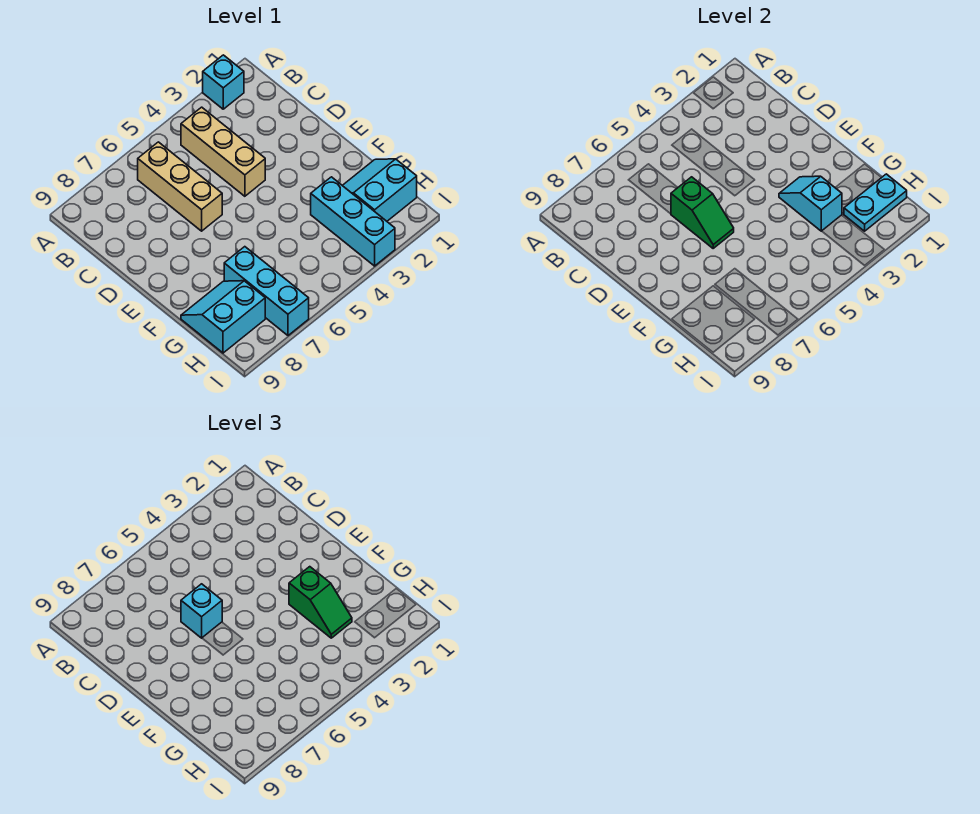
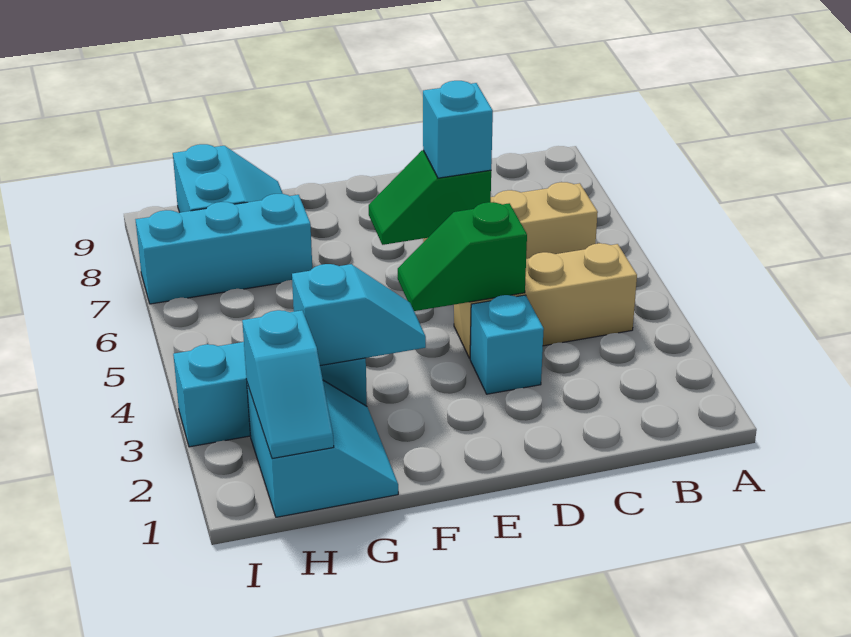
cyan 1x1 brick [203,55,244,109] -> cyan 1x1 brick moved to [470,295,544,394]
green 1x2 slope [289,567,352,638] -> green 1x2 slope moved to [398,202,527,311]
cyan 1x2 plate [844,174,907,231] -> cyan 1x2 slope [242,310,334,459]

